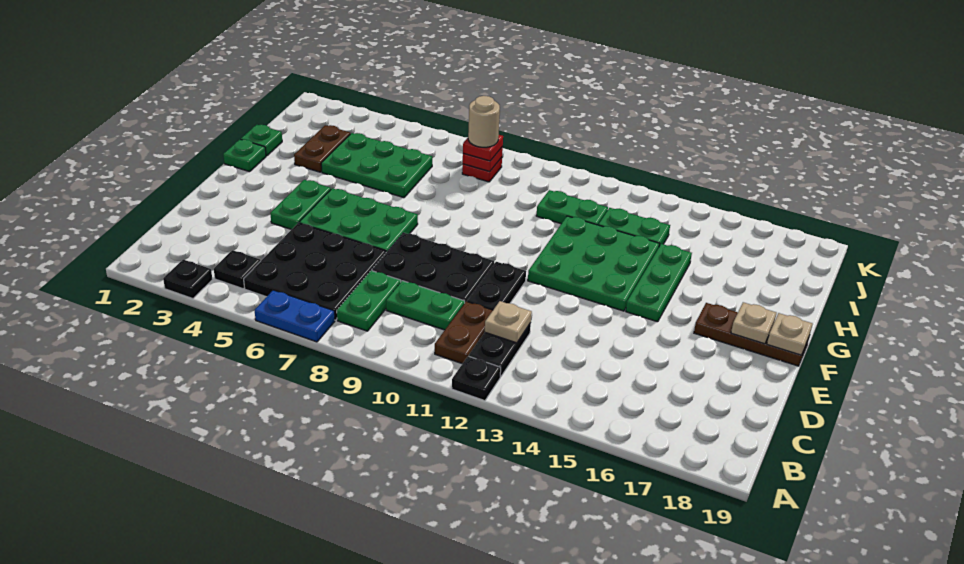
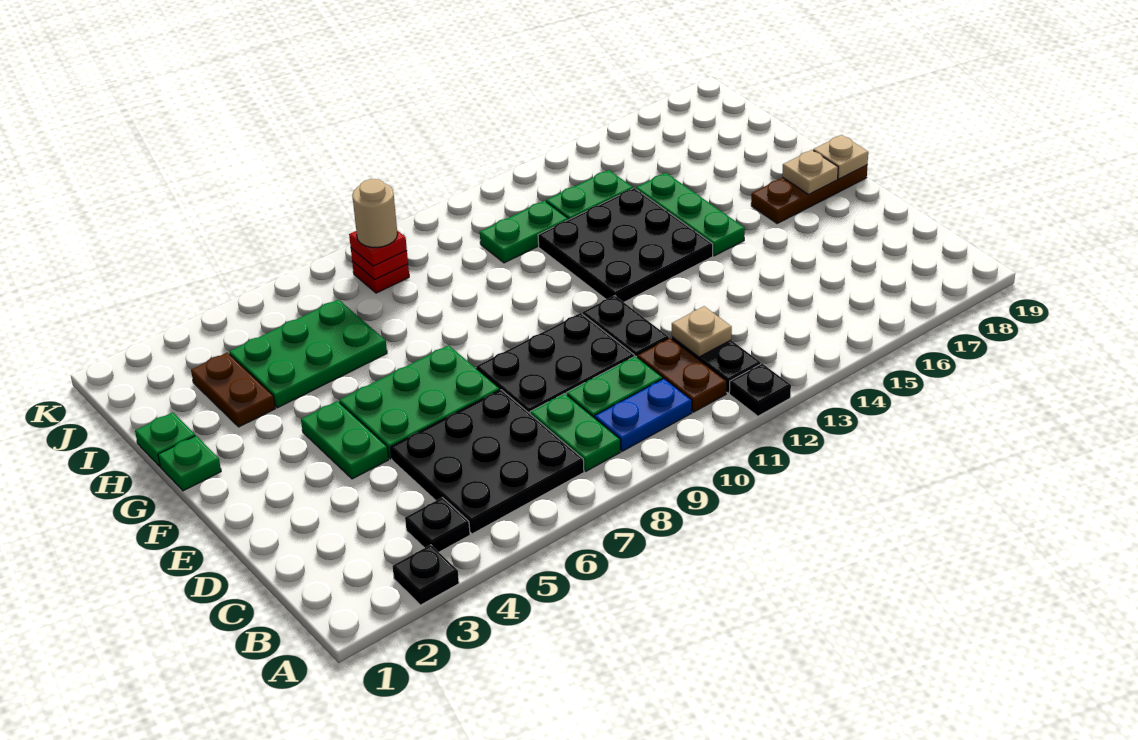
blue 1x2 plate [254,290,335,342] -> blue 1x2 plate moved to [595,379,692,451]
green 3x3 plate [528,216,659,311] -> black 3x3 plate [538,188,713,302]

